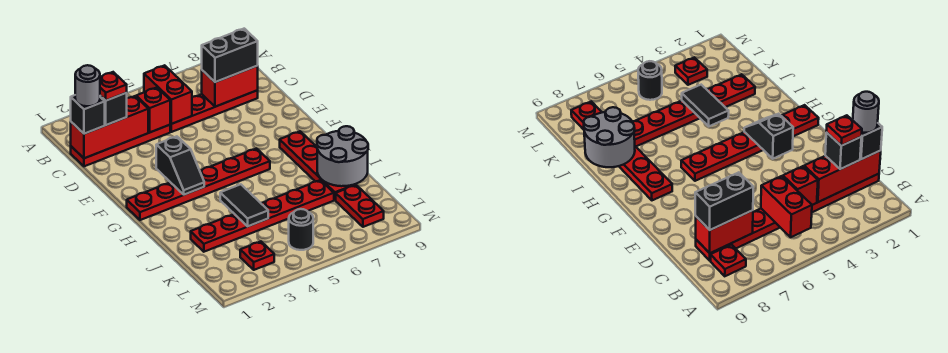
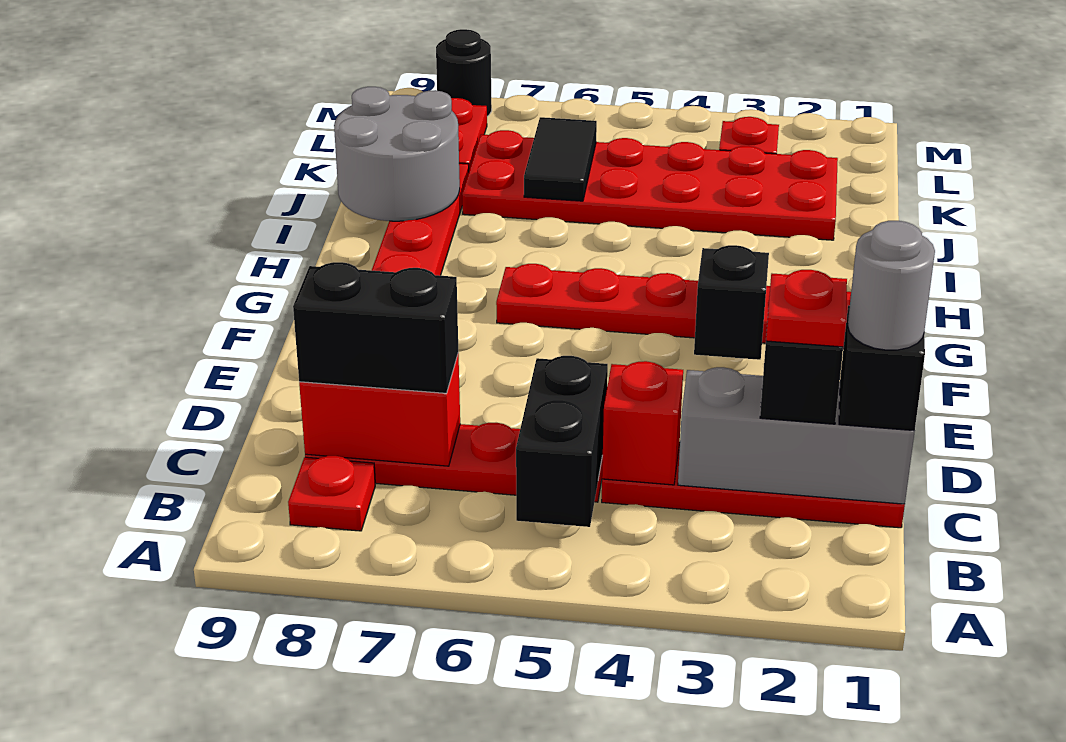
red 1x2 brick [144,65,192,124] -> black 1x2 brick [516,356,608,527]
red 1x3 brick [71,96,148,158] -> grey 1x3 brick [678,367,915,504]
black 1x2 tile [220,184,268,227] -> black 1x2 tile moved to [524,117,597,201]
red 1x6 plate [191,180,334,252] -> red 2x6 plate [462,130,838,240]
black 1x1 round brick [289,209,313,250] -> black 1x1 round brick moved to [436,29,492,116]

